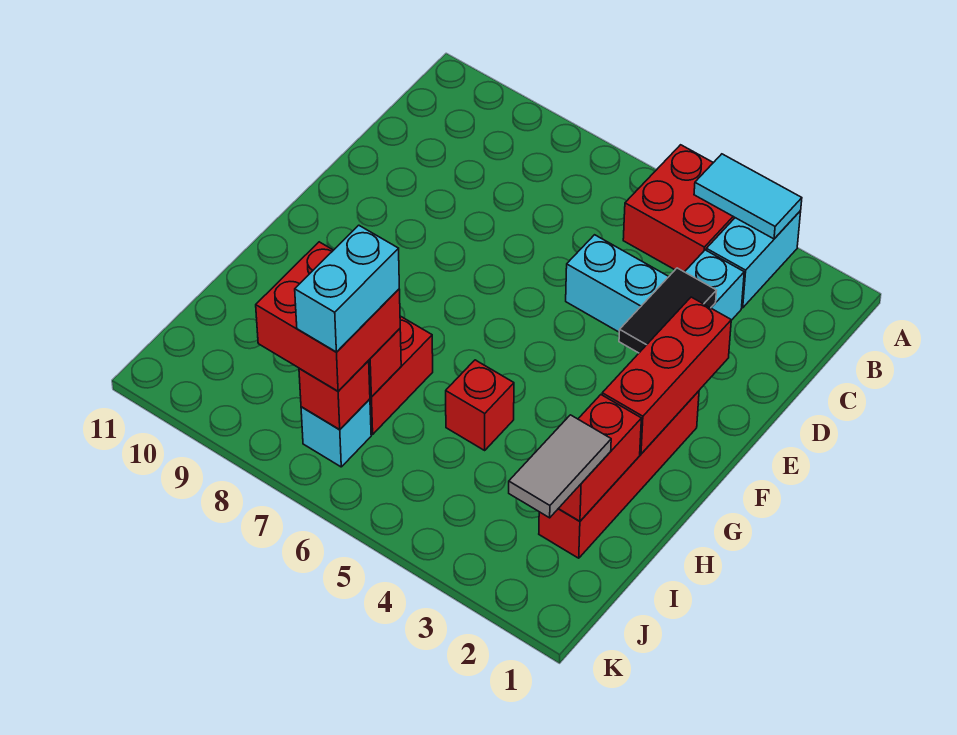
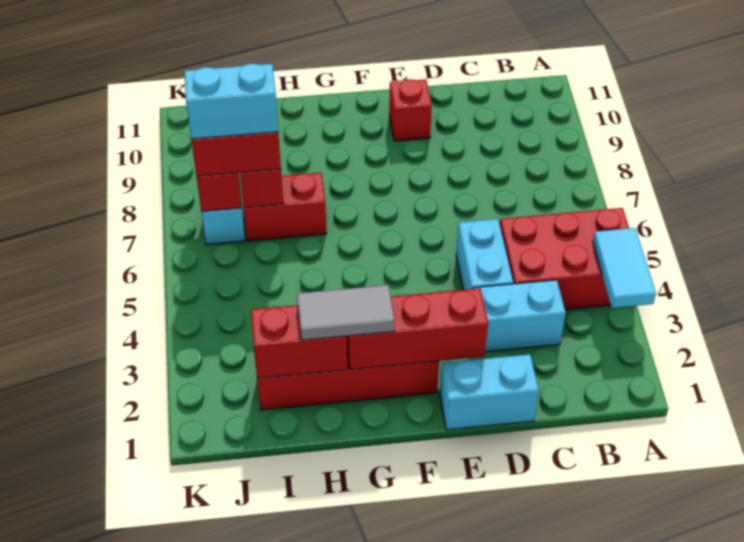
cyan 1x2 brick [706,211,801,308] -> cyan 1x2 brick moved to [440,354,539,430]
red 2x2 brick [623,145,735,272] -> red 2x3 brick [500,208,629,309]
black 1x2 tile [619,268,717,353] -> none
red 1x1 brick [446,360,514,450] -> red 1x1 brick moved to [389,79,432,141]
grey 1x2 tile [509,415,611,518] -> grey 1x2 tile moved to [297,285,394,340]

